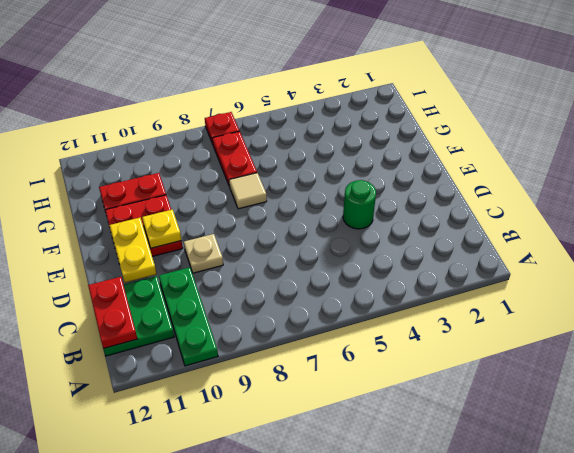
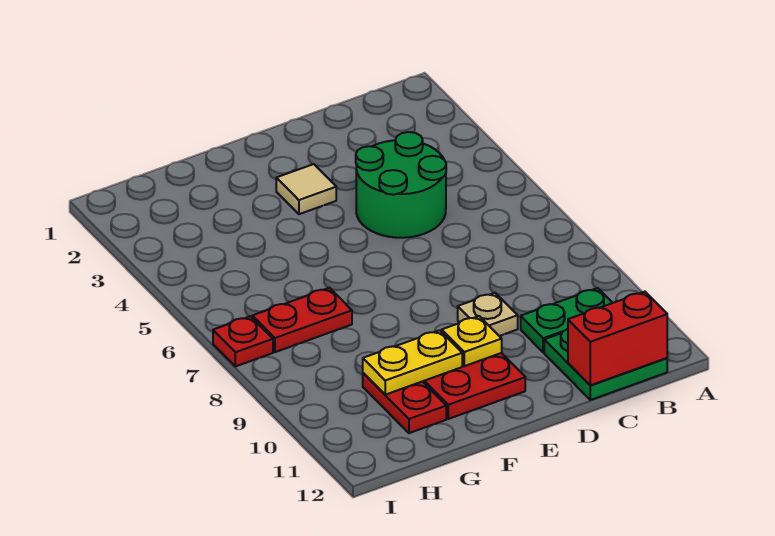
green 1x3 plate [159,267,218,366] -> green 1x2 plate [521,288,612,352]
red 1x2 plate [88,277,137,349] -> red 1x2 brick [568,292,667,385]
green 1x1 round brick [343,180,376,229] -> green 2x2 round brick [356,132,446,238]
yellow 1x2 plate [109,218,156,283] -> yellow 1x2 plate moved to [363,330,462,395]
tan 1x1 tile [229,173,267,209] -> tan 1x1 tile moved to [276,164,336,214]

